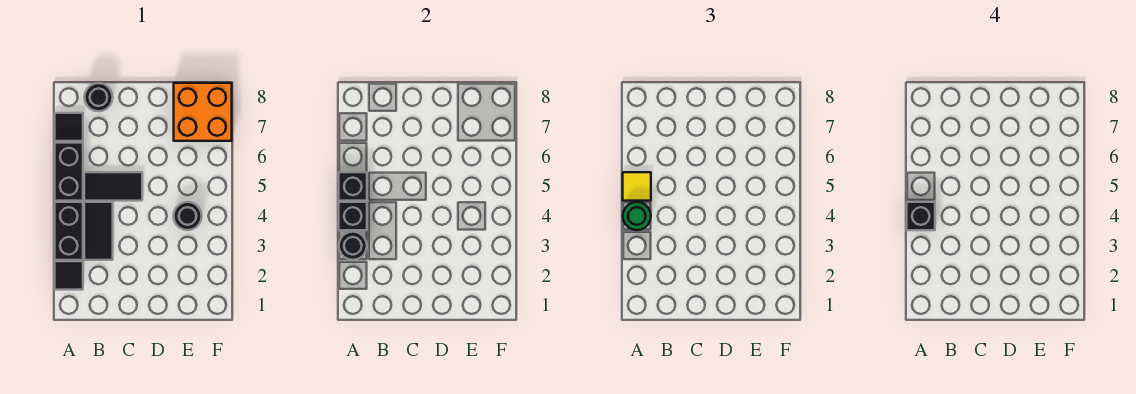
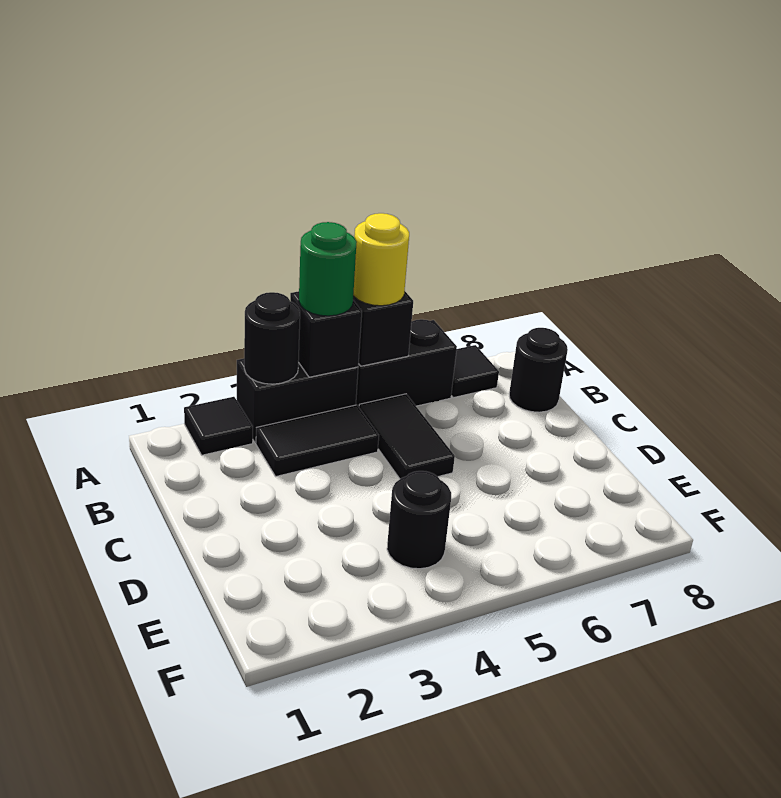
black 1x1 brick [907,202,935,230] -> none
yellow 1x1 tile [623,172,651,201] -> yellow 1x1 round brick [353,213,409,306]
orange 2x2 brick [174,83,232,141] -> none

